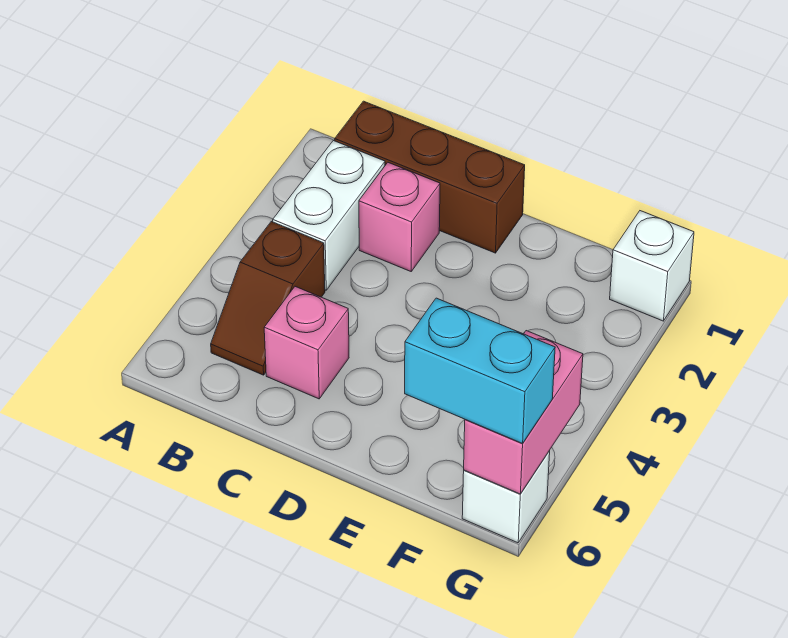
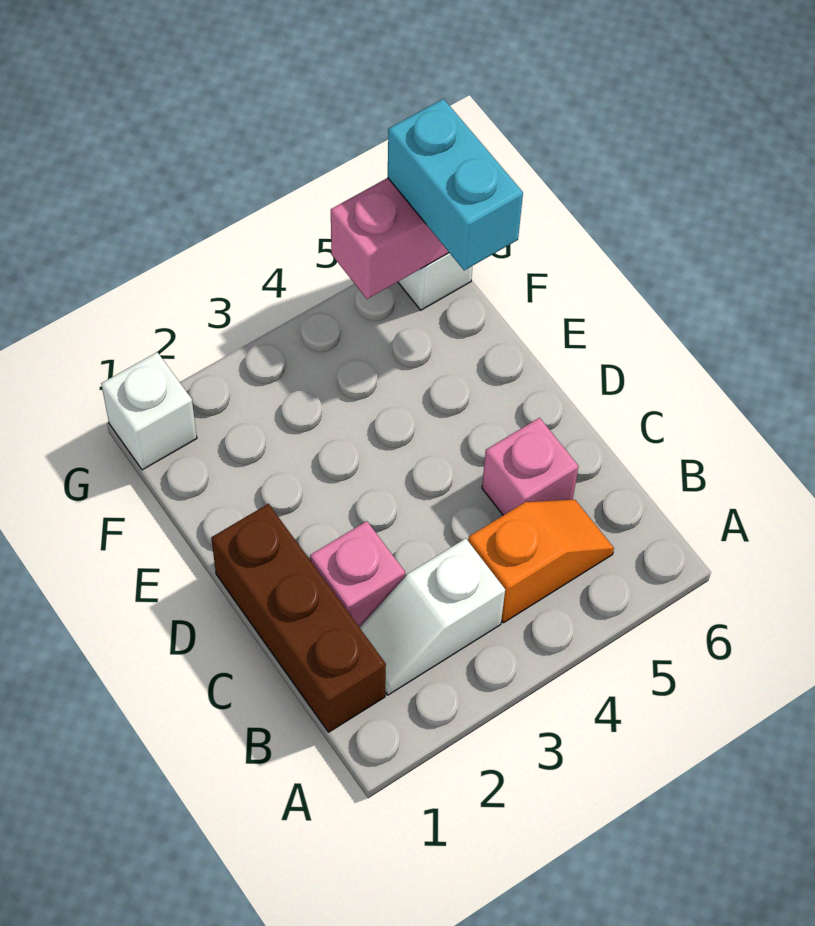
white 1x2 brick [273,141,385,290] -> white 1x2 slope [359,539,505,695]
brown 1x2 slope [211,222,325,375] -> orange 1x2 slope [468,500,614,623]

